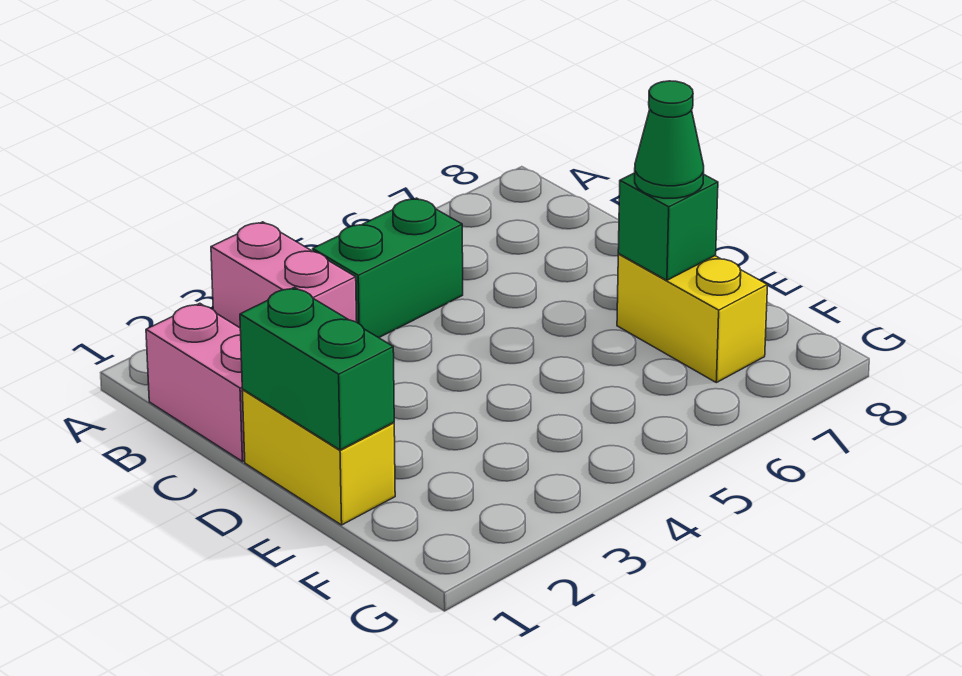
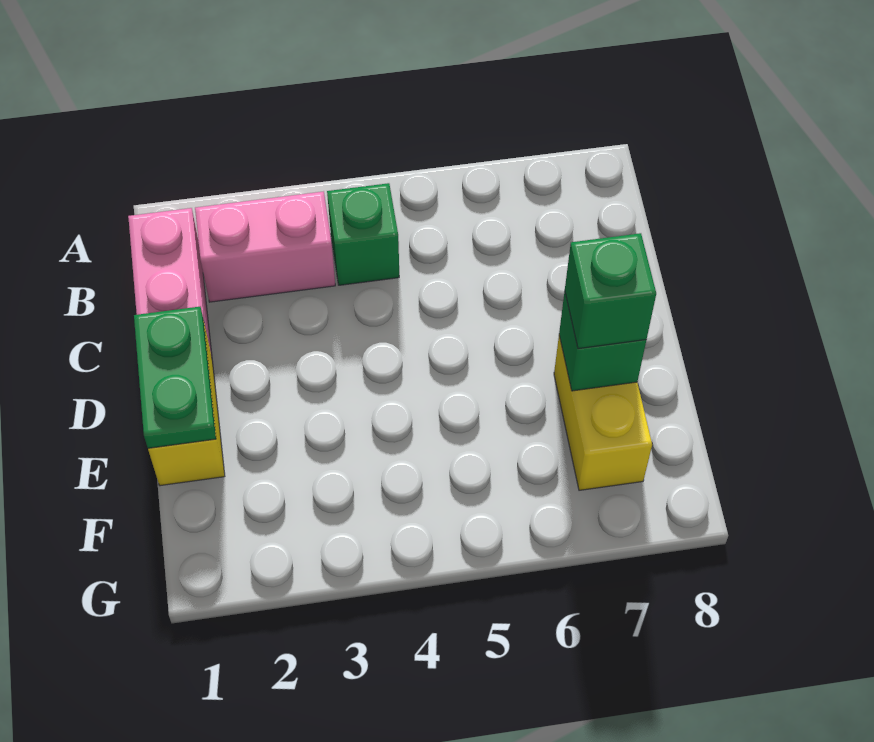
pink 1x2 brick [211,222,357,328] -> pink 1x2 brick turned to [195,191,335,302]
green 1x2 brick [313,198,463,338] -> green 1x1 brick [327,183,399,285]
green 1x2 brick [240,287,394,450] -> green 1x2 plate [134,307,216,448]
green 1x1 cone [635,81,704,198] -> green 1x1 brick [565,233,656,349]

